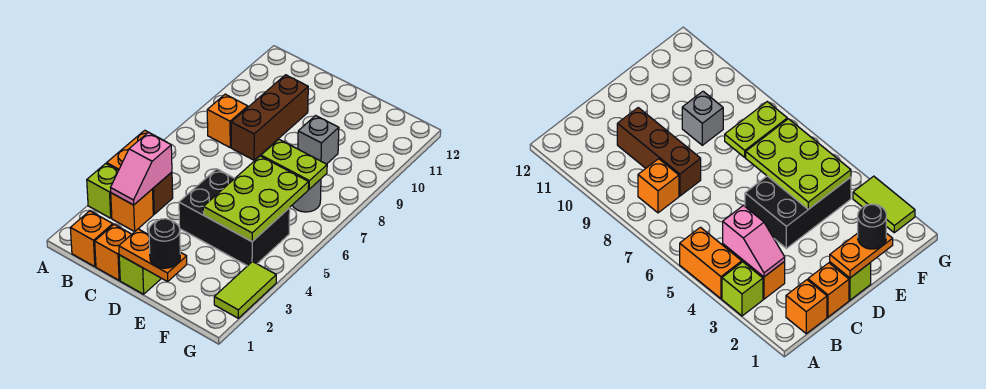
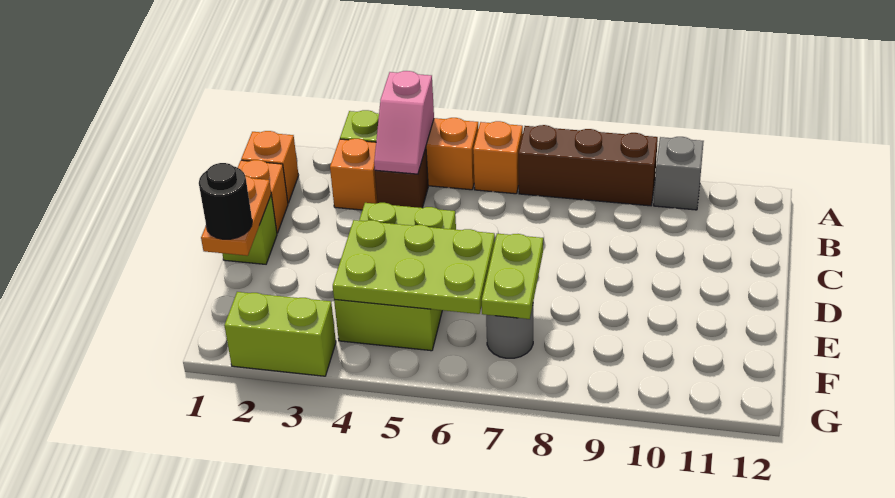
pink 1x2 slope [111,133,172,205] -> pink 1x2 slope turned to [374,71,434,174]
orange 1x1 brick [207,94,248,147] -> orange 1x1 brick moved to [473,121,523,194]
brown 1x3 brick [231,75,308,160] -> brown 1x3 brick moved to [519,125,658,206]
black 2x3 brick [179,169,290,266] -> lime 2x3 brick [334,203,456,351]
grey 1x1 brick [298,116,339,164] -> grey 1x1 brick moved to [654,137,704,210]
lime 1x2 tile [214,262,276,318] -> lime 1x2 brick [224,292,336,376]

